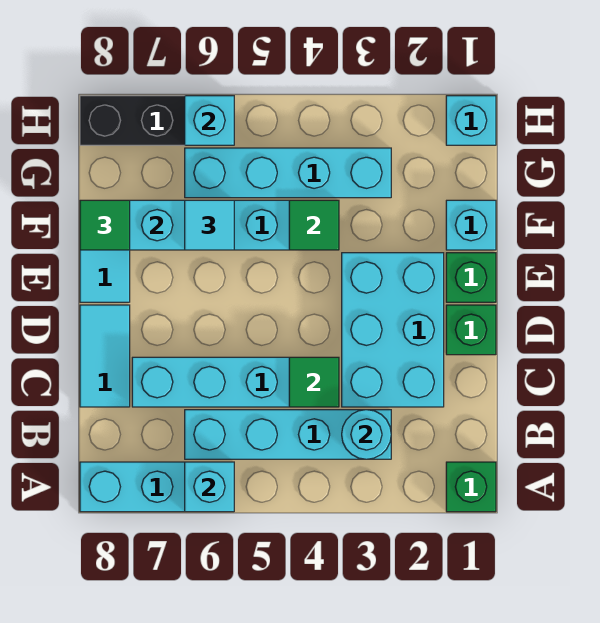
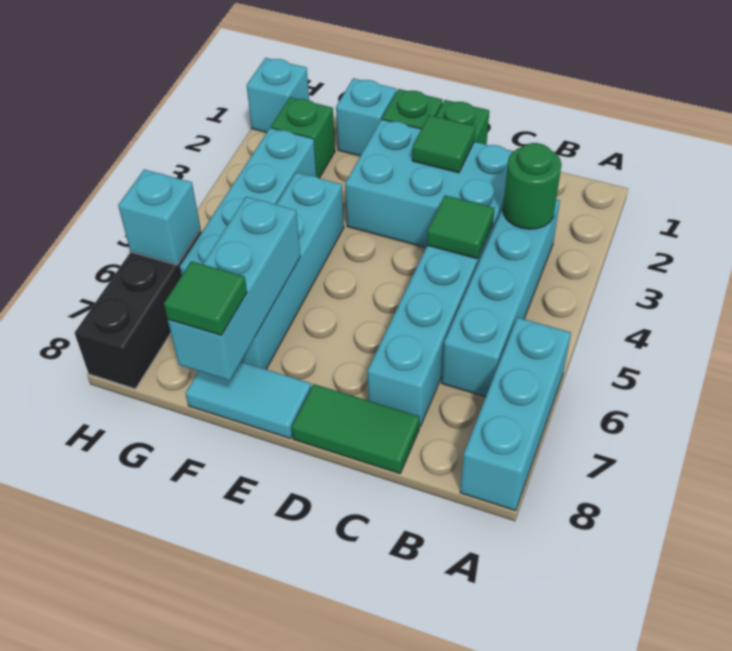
green 1x1 brick [446,462,496,512] -> green 1x1 brick moved to [271,97,335,178]
cyan 1x1 brick [185,462,234,512] -> none
cyan 1x1 round brick [342,410,391,459] -> green 1x1 round brick [503,143,562,229]
cyan 1x2 tile [80,305,130,407] -> green 1x2 tile [292,384,420,474]
green 1x1 tile [289,200,339,250] -> green 1x1 tile moved to [412,115,475,173]
cyan 1x1 tile [185,200,234,250] -> none

